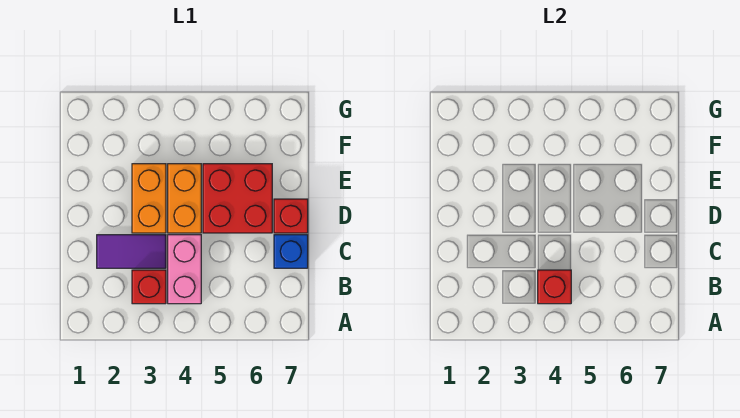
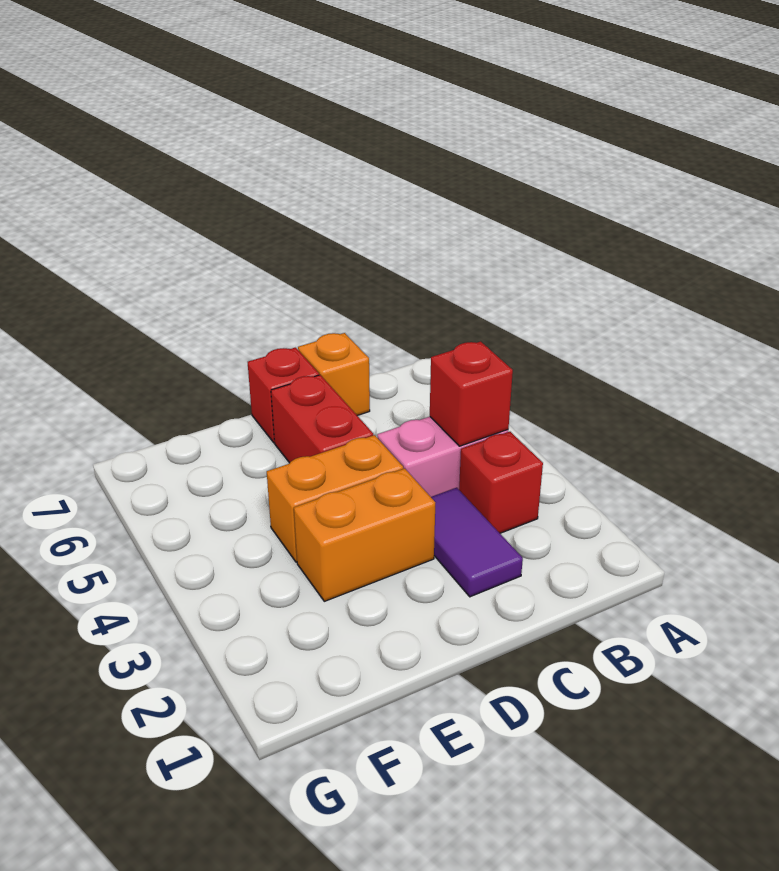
blue 1x1 brick [274,235,308,268] -> orange 1x1 brick [298,333,370,416]
red 2x2 brick [203,164,272,233] -> red 1x2 brick [271,375,373,463]

